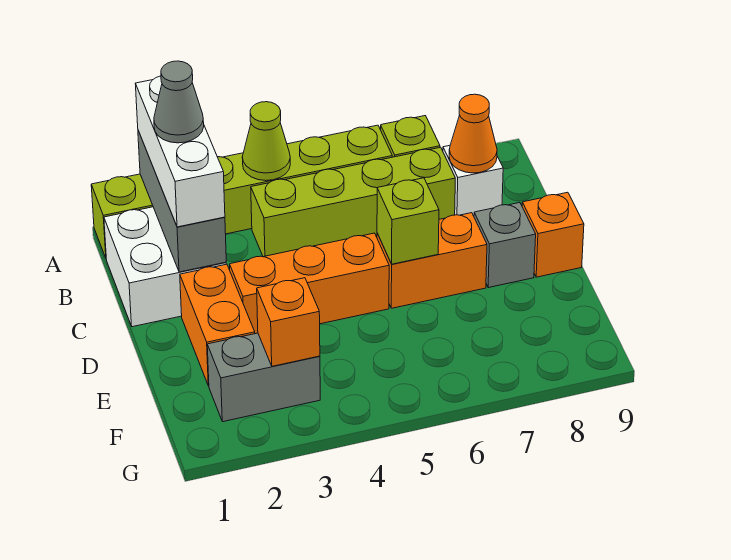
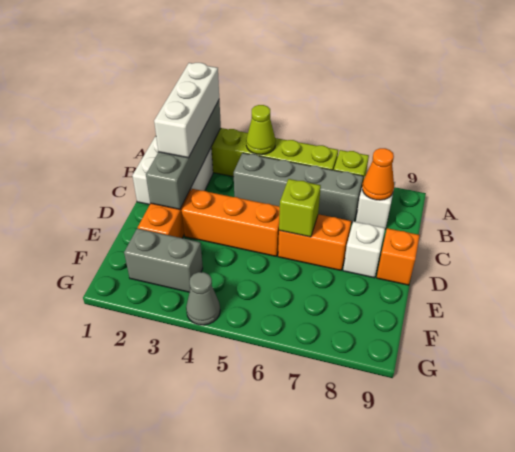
grey 1x3 brick [138,131,226,272] -> grey 1x4 brick [146,100,221,209]
grey 1x1 cone [154,61,204,143] -> grey 1x1 cone moved to [186,272,220,325]
lime 1x4 brick [251,147,455,257] -> grey 1x4 brick [234,153,363,223]
grey 1x1 brick [474,203,536,288] -> white 1x1 brick [343,221,385,278]
orange 1x1 brick [257,278,320,366] -> none

